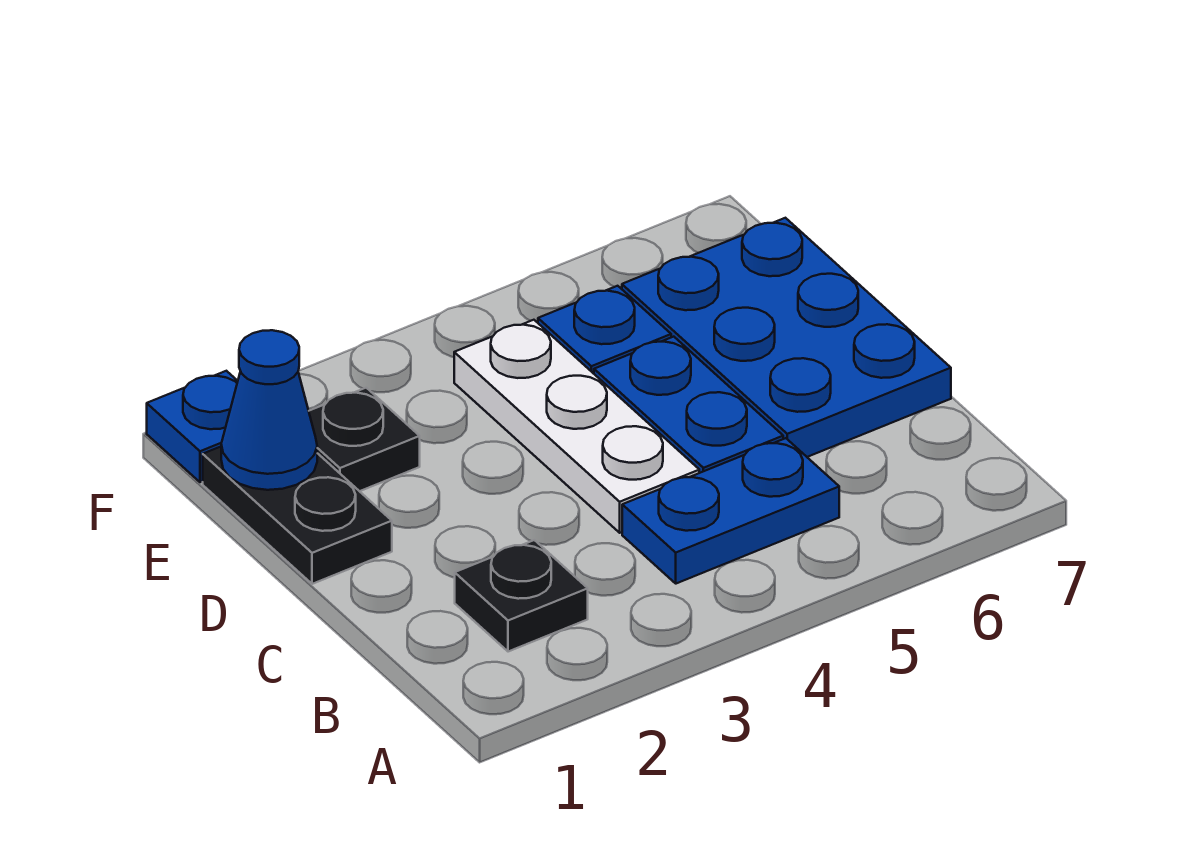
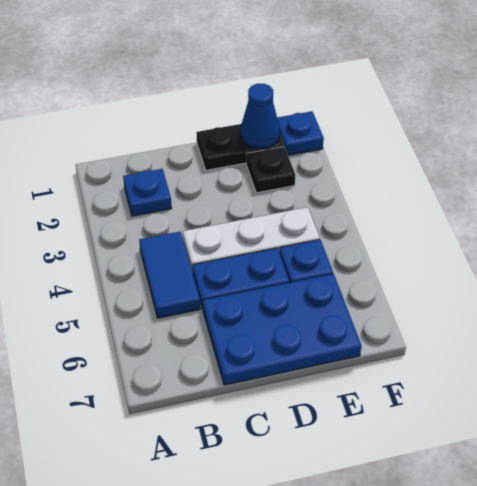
black 1x1 plate [455,540,588,652] -> blue 1x1 plate [123,169,172,216]
blue 1x2 plate [622,438,839,584] -> blue 1x2 tile [139,232,200,318]

